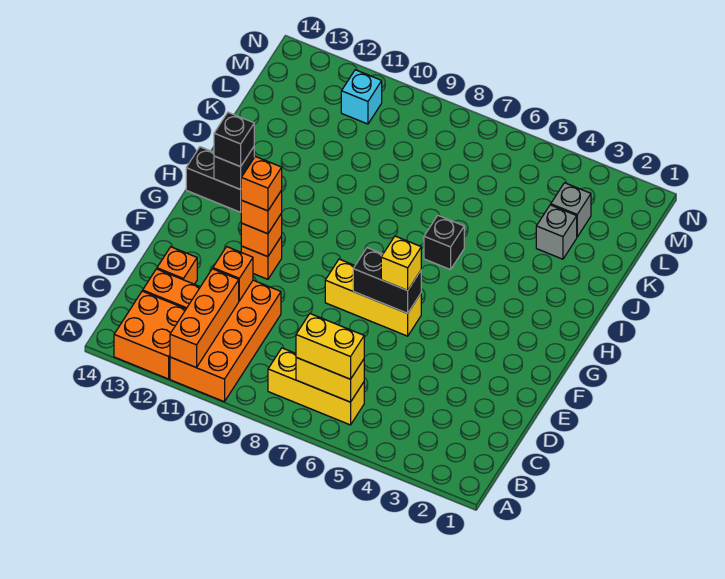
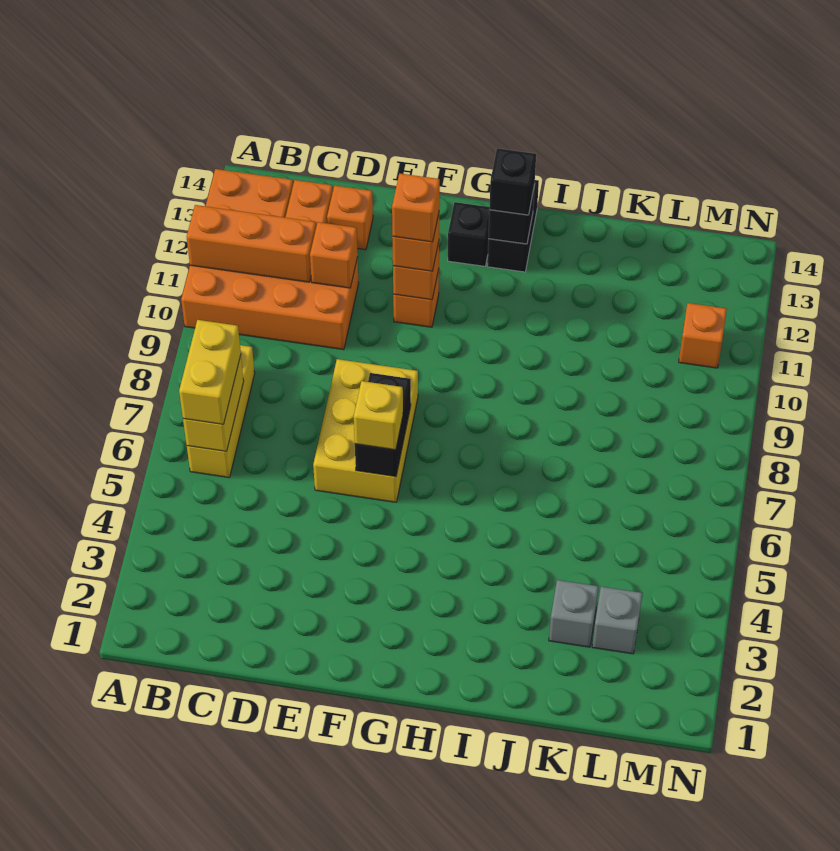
yellow 1x3 brick [325,259,421,336] -> yellow 2x3 brick [313,359,418,502]
black 1x1 brick [424,216,464,270] -> black 1x1 brick moved to [448,202,490,266]
cyan 1x1 brick [341,70,382,124] -> orange 1x1 brick [679,303,727,368]

